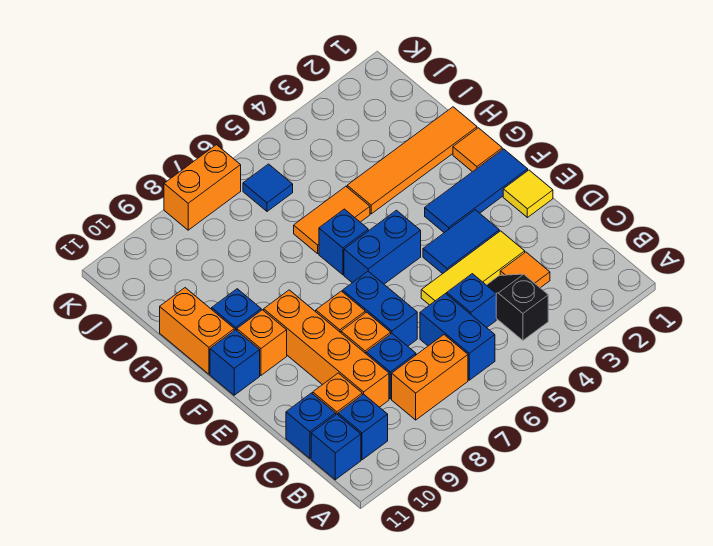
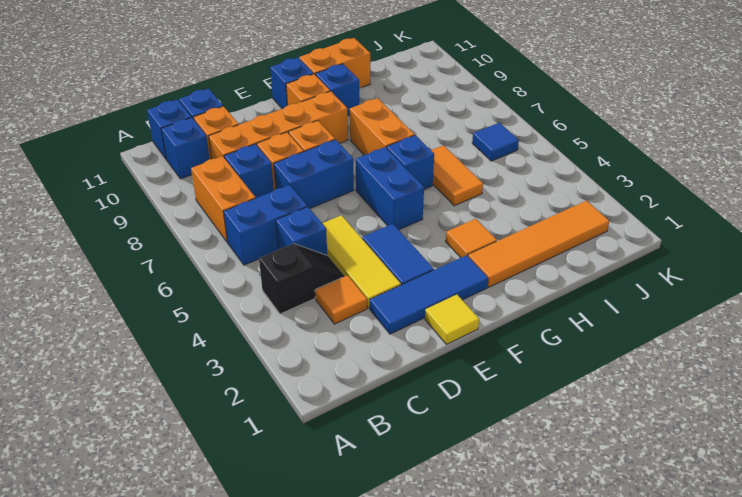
blue 1x3 tile [425,149,528,233] -> blue 1x3 tile turned to [370,255,488,334]
orange 1x1 tile [453,128,502,172] -> orange 1x1 tile moved to [446,219,497,258]
orange 1x4 tile [347,107,477,214] -> orange 1x4 tile turned to [468,201,609,287]
orange 1x2 brick [164,145,241,230] -> orange 1x2 brick moved to [350,98,414,155]

